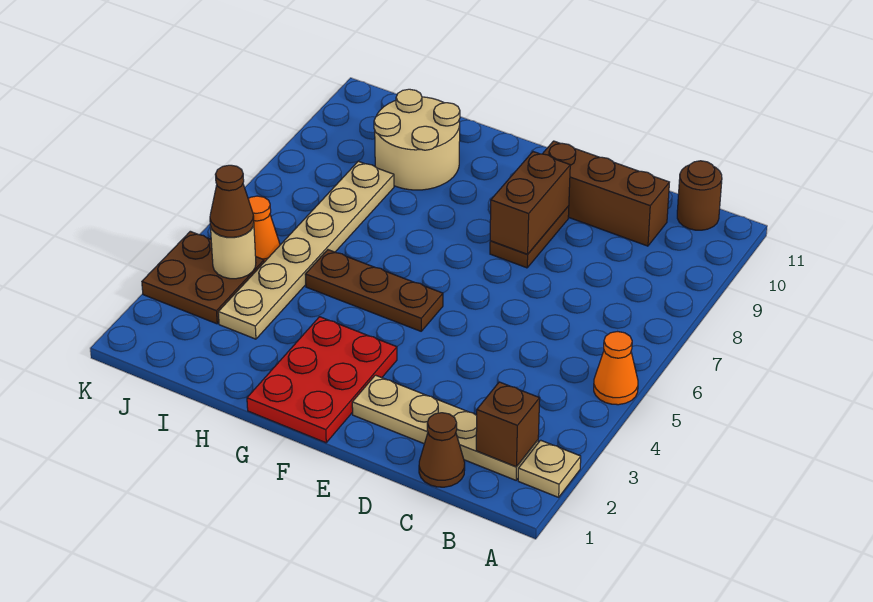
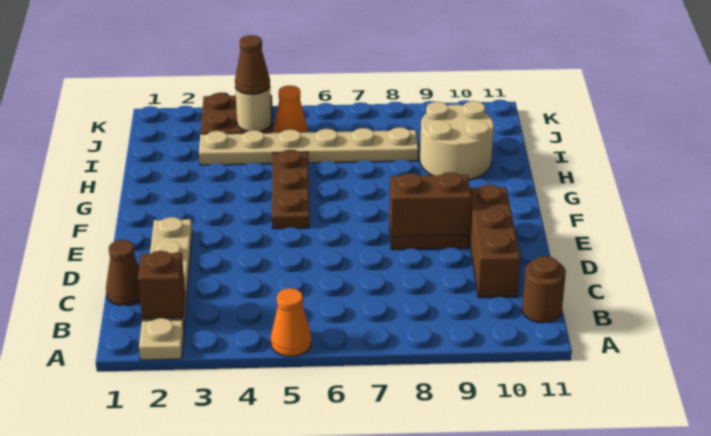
red 2x3 plate [247,317,397,443] -> none

